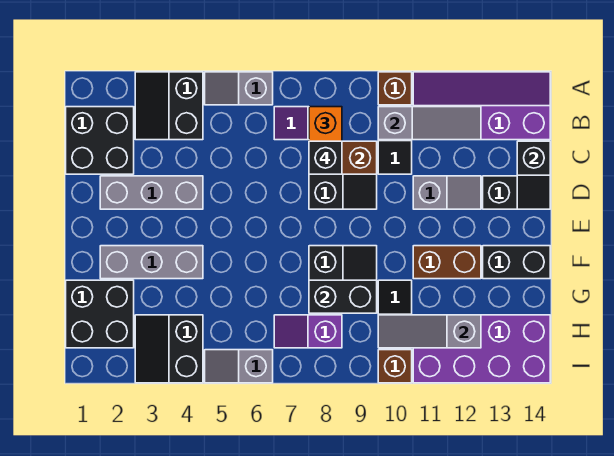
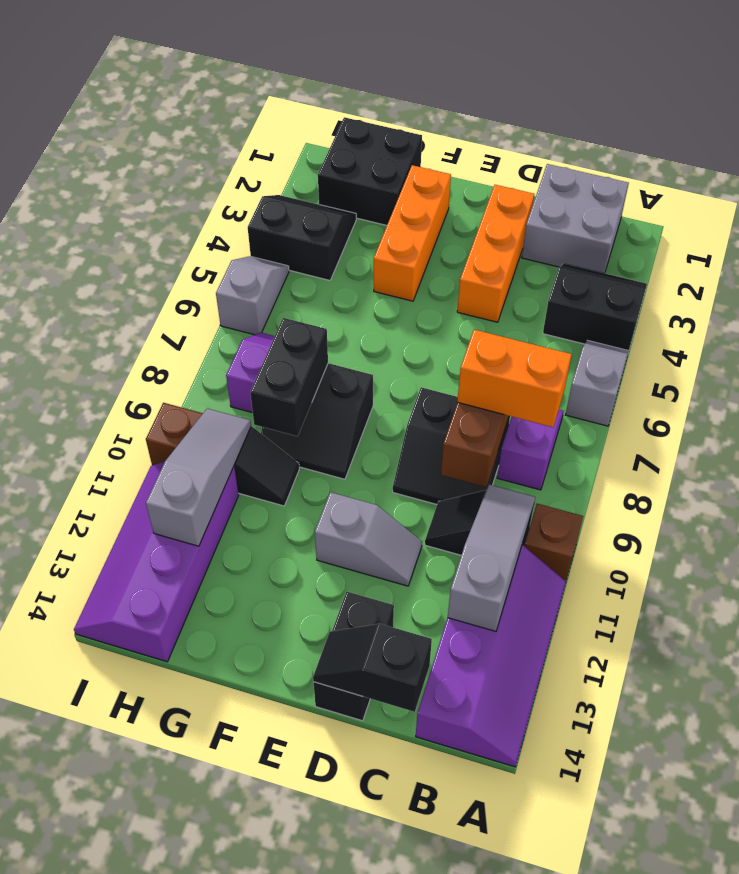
black 2x2 brick [66,107,134,174] -> grey 2x2 brick [522,164,629,273]
grey 1x3 slope [378,107,481,140] -> grey 1x3 slope turned to [448,484,535,631]
black 1x1 brick [309,141,342,174] -> none
grey 1x3 brick [100,176,203,209] -> orange 1x3 brick [457,185,534,322]
grey 1x2 slope [413,176,481,209] -> grey 1x2 slope turned to [315,492,422,586]
grey 1x3 brick [100,246,203,279] -> orange 1x3 brick [374,165,451,301]
brown 1x2 brick [413,246,481,279] -> none
black 1x2 brick [483,246,550,279] -> none
purple 2x4 brick [413,315,550,383] -> purple 2x4 slope [74,461,239,662]

